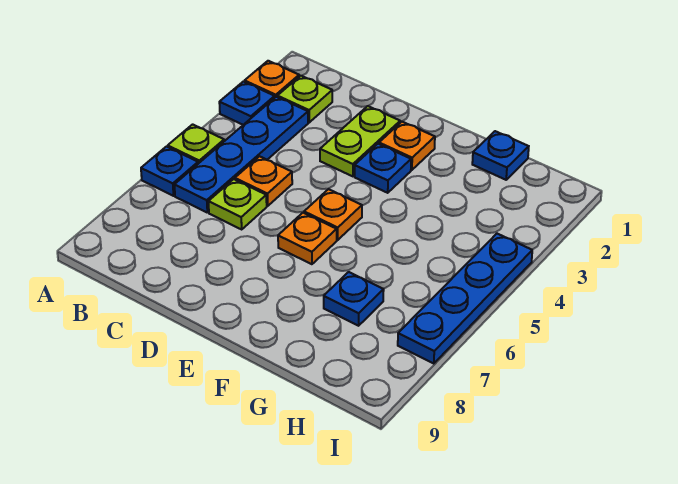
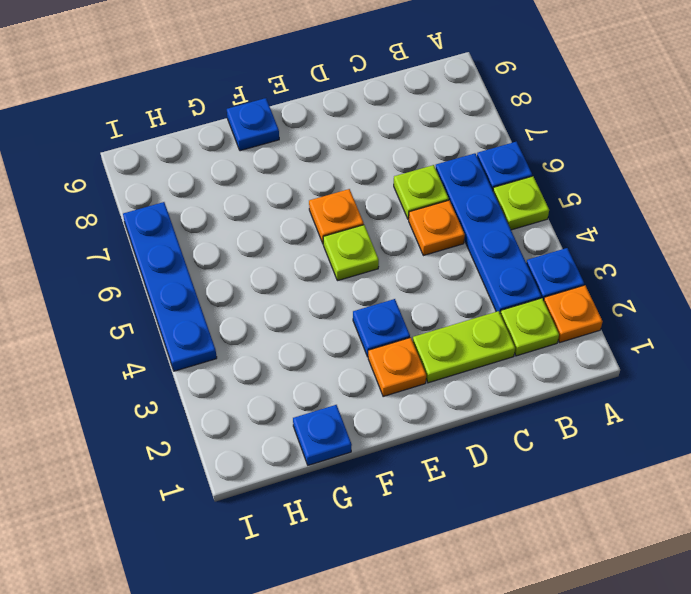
lime 1x2 plate [320,106,400,176] -> lime 1x2 plate turned to [413,311,515,383]
orange 1x1 plate [304,189,362,240] -> lime 1x1 plate [323,225,379,281]
blue 1x1 plate [324,272,384,326] -> blue 1x1 plate moved to [227,98,279,151]

